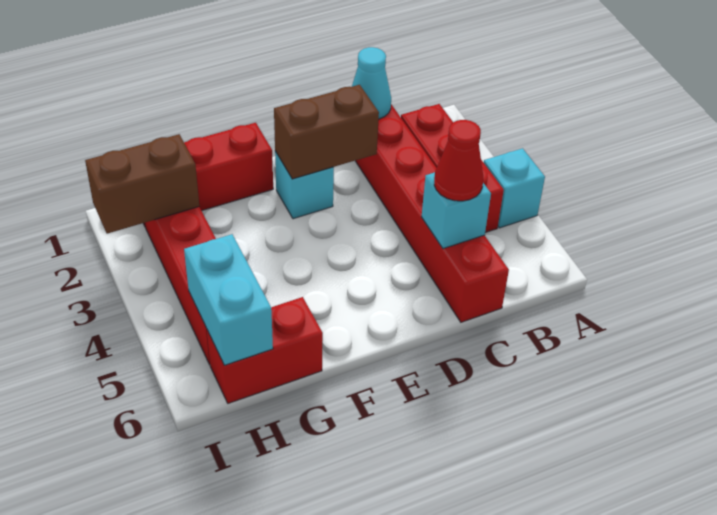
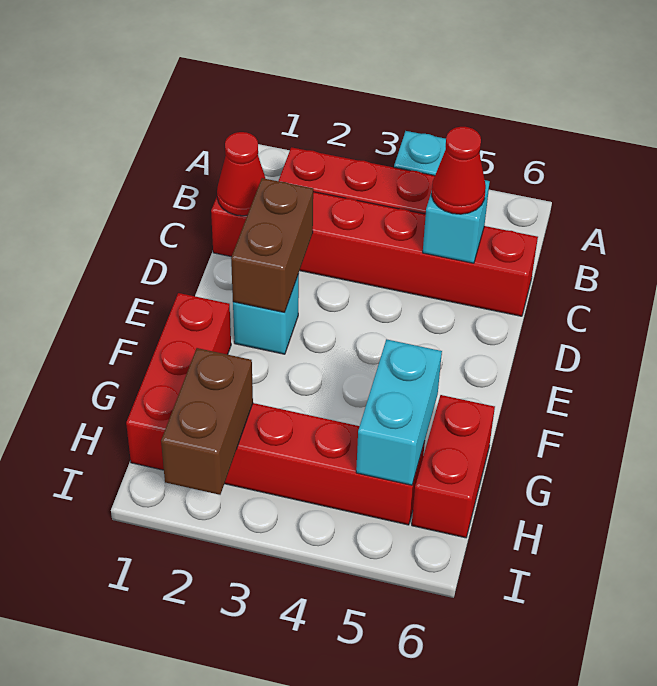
cyan 1x1 cone [352,47,391,119] -> red 1x1 cone [217,132,265,216]
cyan 1x2 brick [184,234,273,365] -> cyan 1x2 brick turned to [356,339,442,485]

